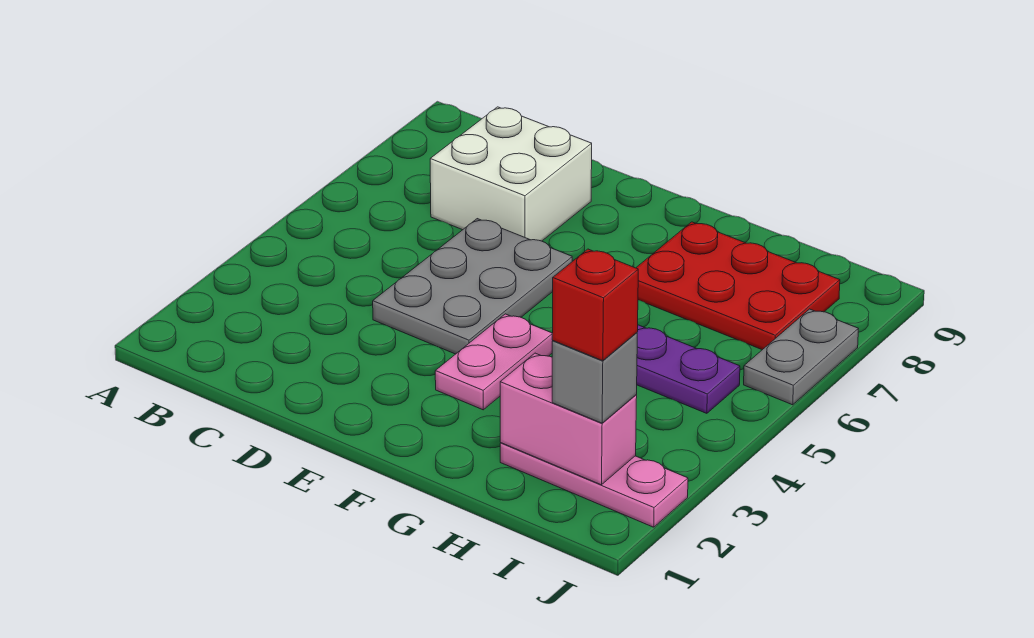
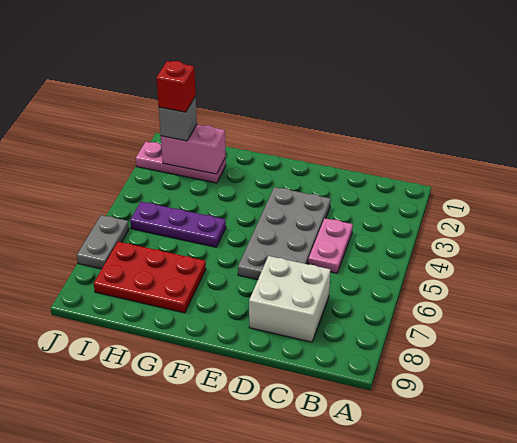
grey 2x3 plate [373,219,572,354] -> grey 2x4 plate [238,187,331,280]
pink 1x2 plate [435,314,553,410] -> pink 1x2 plate moved to [308,218,353,273]

